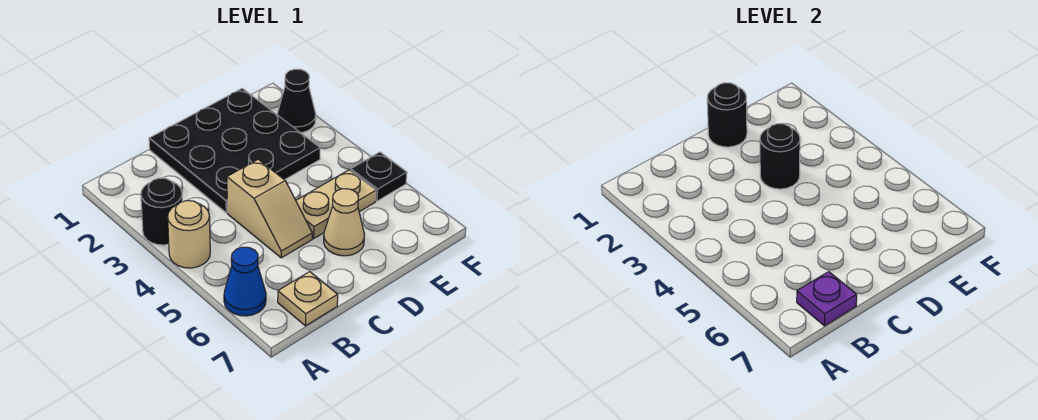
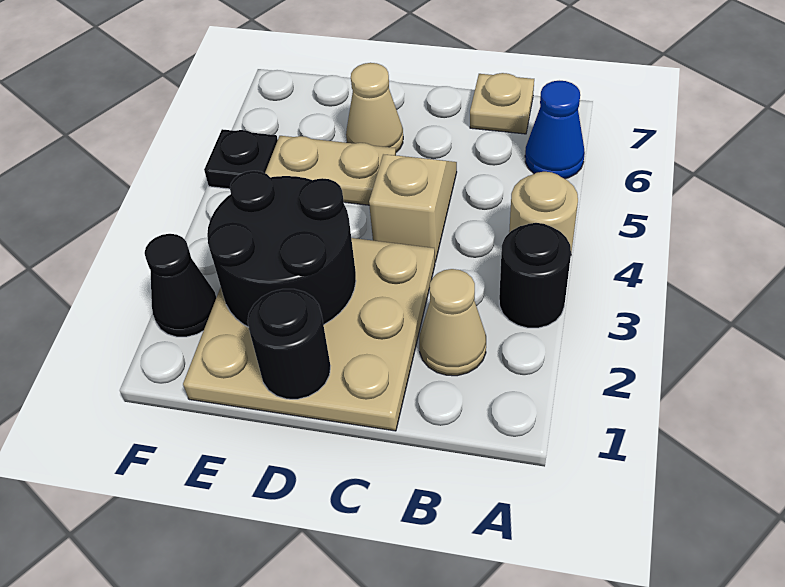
none -> tan 1x1 cone [419,269,486,376]
purple 1x1 plate [797,272,857,326] -> none
black 3x3 plate [149,88,320,213] -> tan 3x3 plate [183,238,435,431]
black 1x1 round brick [760,124,800,189] -> black 2x2 round brick [207,171,356,327]

